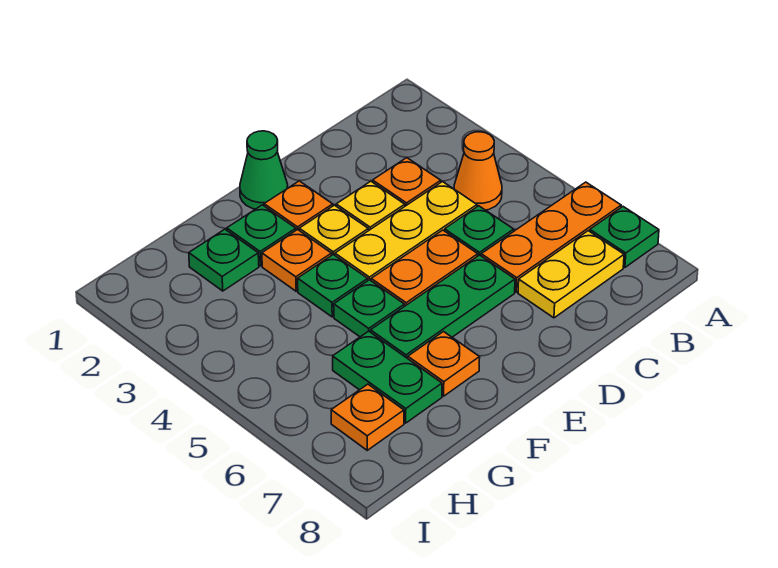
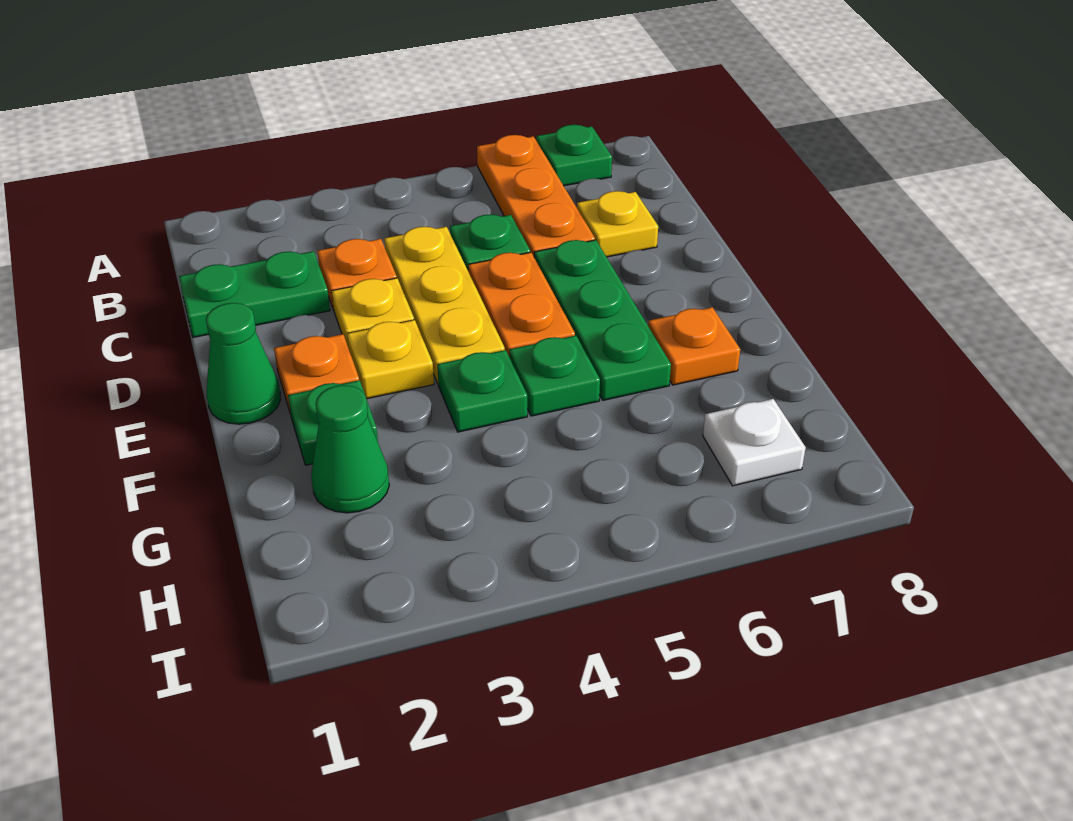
orange 1x1 cone [454,132,502,210] -> none
yellow 1x2 plate [518,231,624,318] -> yellow 1x1 plate [577,191,658,257]
orange 1x1 plate [262,229,332,291] -> none
green 1x1 plate [189,229,259,291] -> green 1x1 cone [311,385,389,513]
green 1x2 plate [333,331,442,423] -> green 1x2 plate moved to [179,251,330,337]
orange 1x1 plate [331,384,404,450] -> white 1x1 plate [703,399,806,486]

